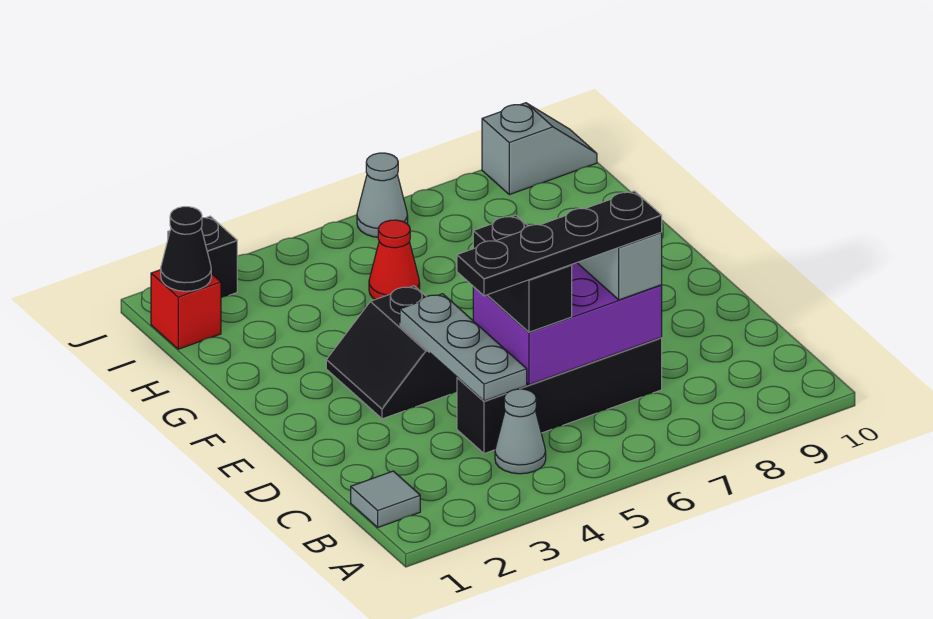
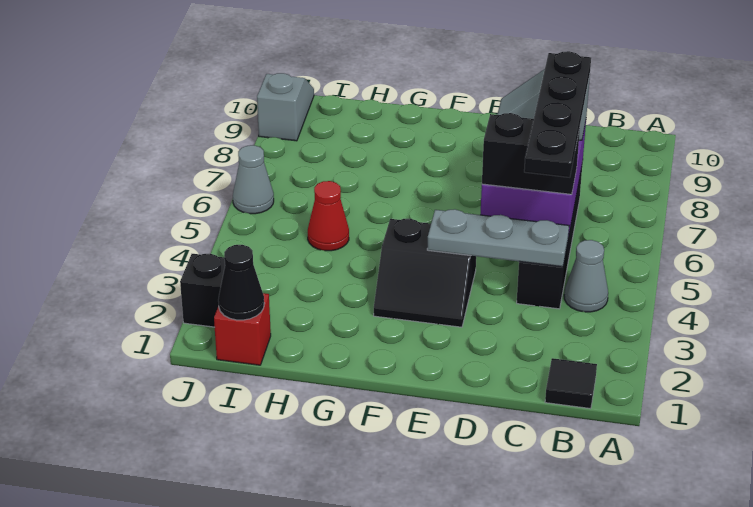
grey 1x1 tile [351,471,420,527] -> black 1x1 tile [545,358,597,409]

